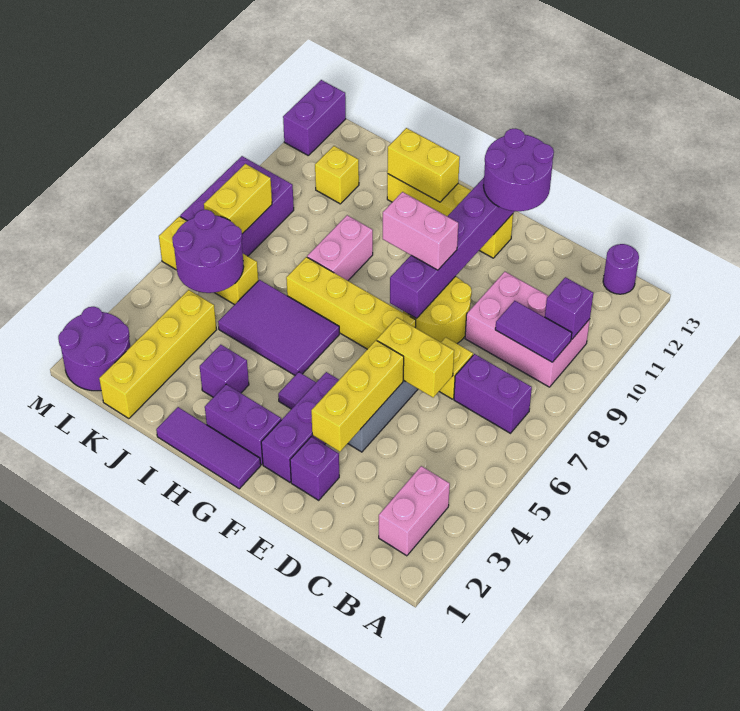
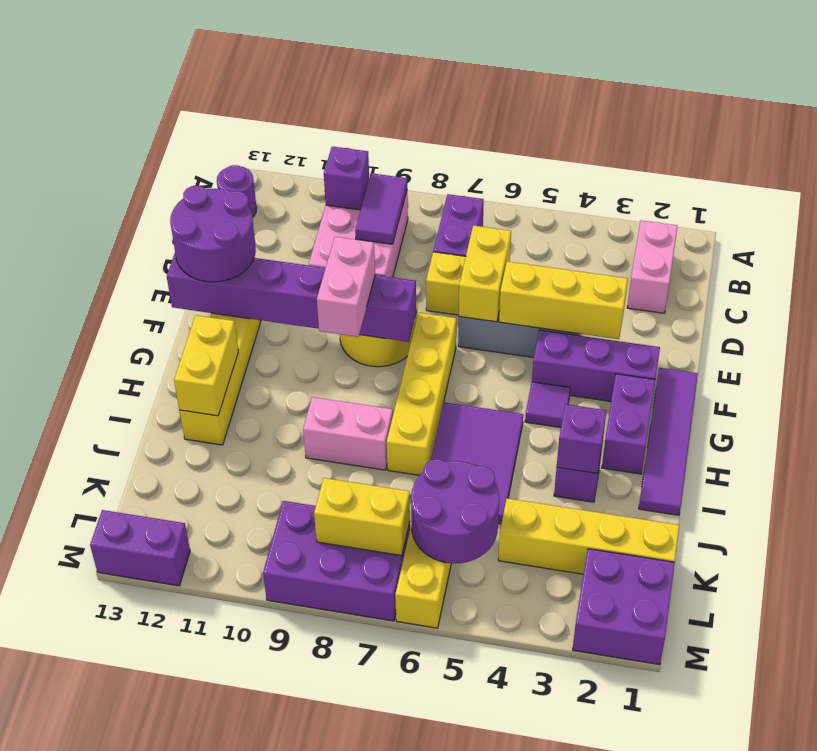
pink 1x2 brick [379,466,450,556] -> pink 1x2 brick turned to [627,220,678,313]
purple 1x1 brick [290,437,339,500] -> purple 1x1 brick moved to [557,404,607,474]
purple 1x3 tile [156,407,261,489] -> purple 1x4 tile [639,368,698,515]
yellow 1x1 brick [315,146,359,204] -> none
purple 2x2 round brick [58,307,130,391] -> purple 2x2 brick [573,549,675,665]

